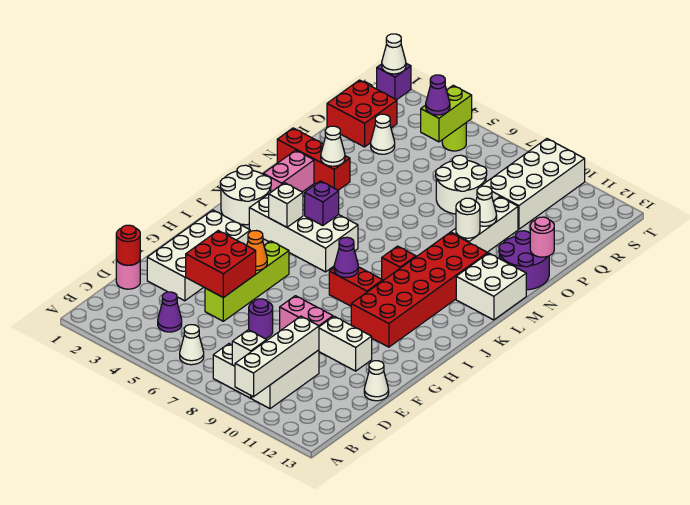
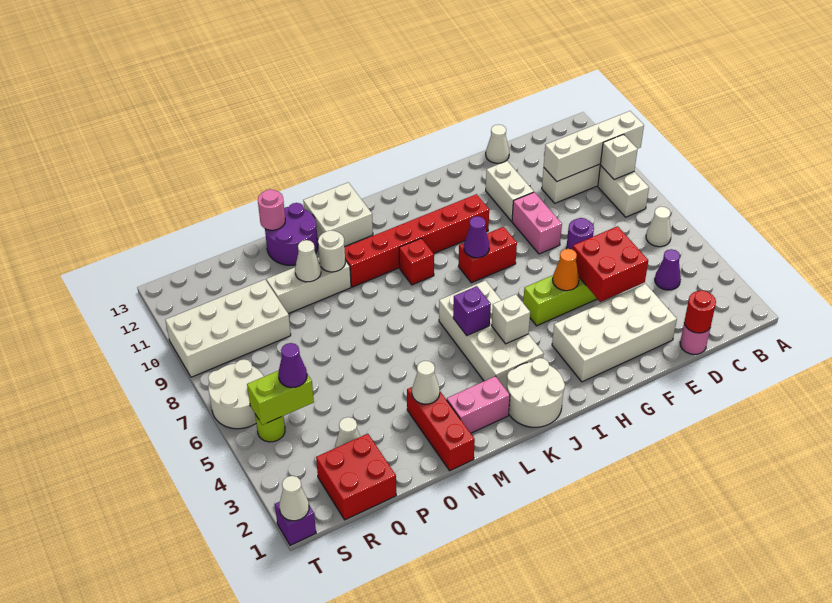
red 2x6 brick [351,232,488,347] -> red 1x6 brick [344,194,489,287]
red 1x2 brick [329,267,383,306] -> red 1x2 brick turned to [458,227,517,283]
white 2x2 round brick [436,155,487,214] -> white 2x2 round brick moved to [208,359,264,429]

